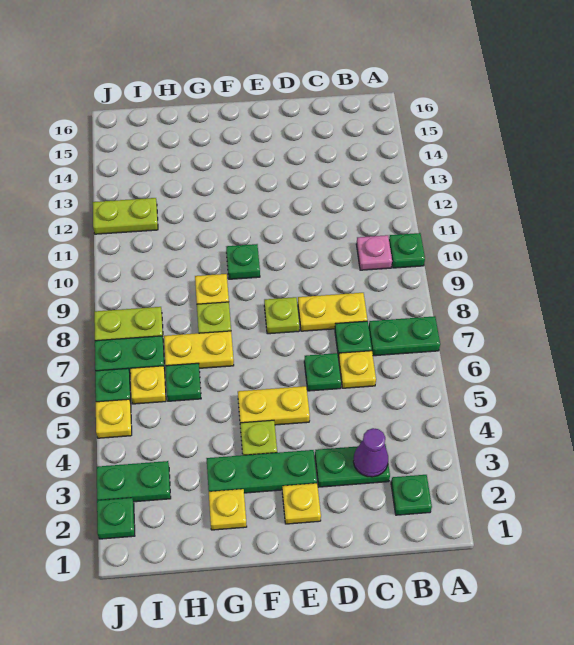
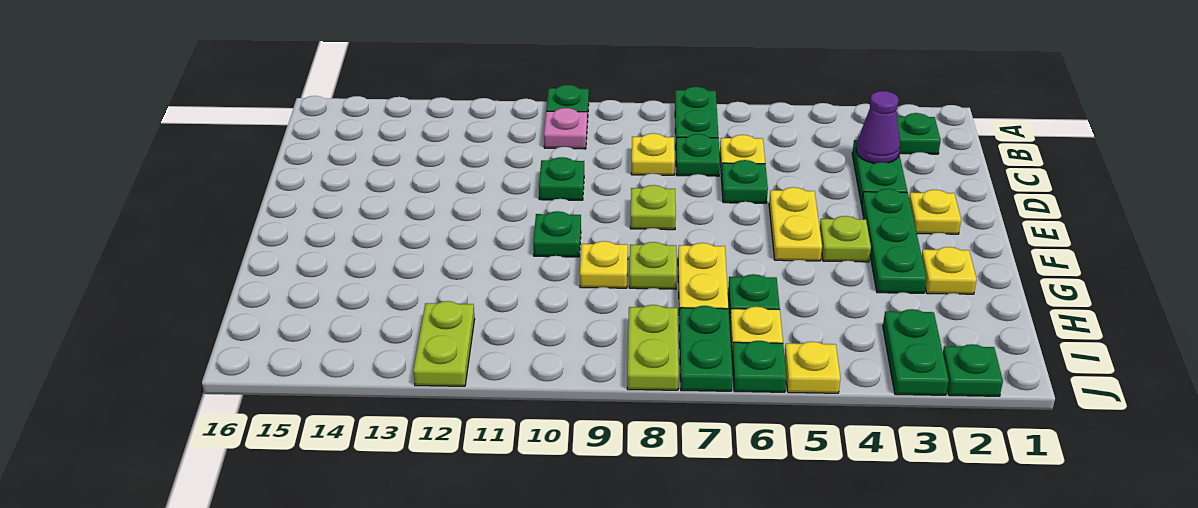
yellow 1x2 plate [298,293,367,331] -> yellow 1x1 plate [631,133,675,175]
none -> green 1x1 plate [539,157,584,200]

